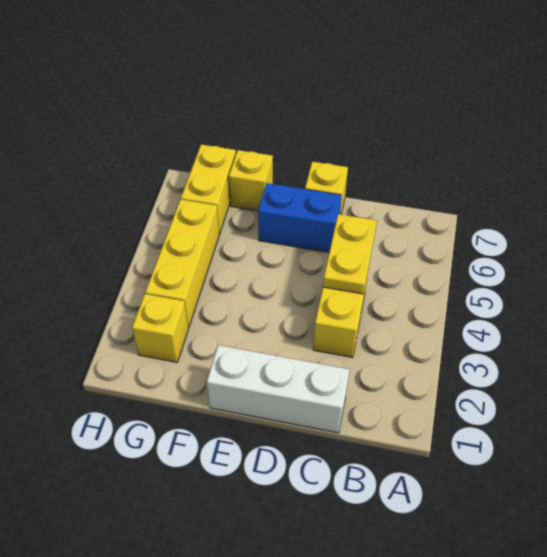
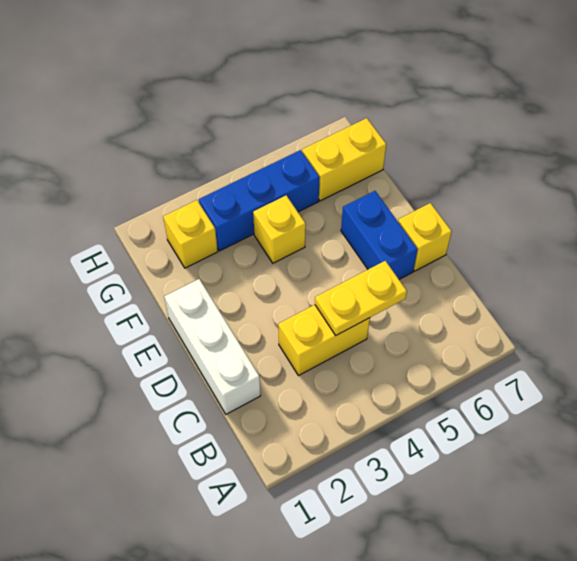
yellow 1x1 brick [229,150,273,211] -> yellow 1x1 brick moved to [253,196,306,263]
yellow 1x3 brick [145,199,219,328] -> blue 1x3 brick [199,150,320,251]

